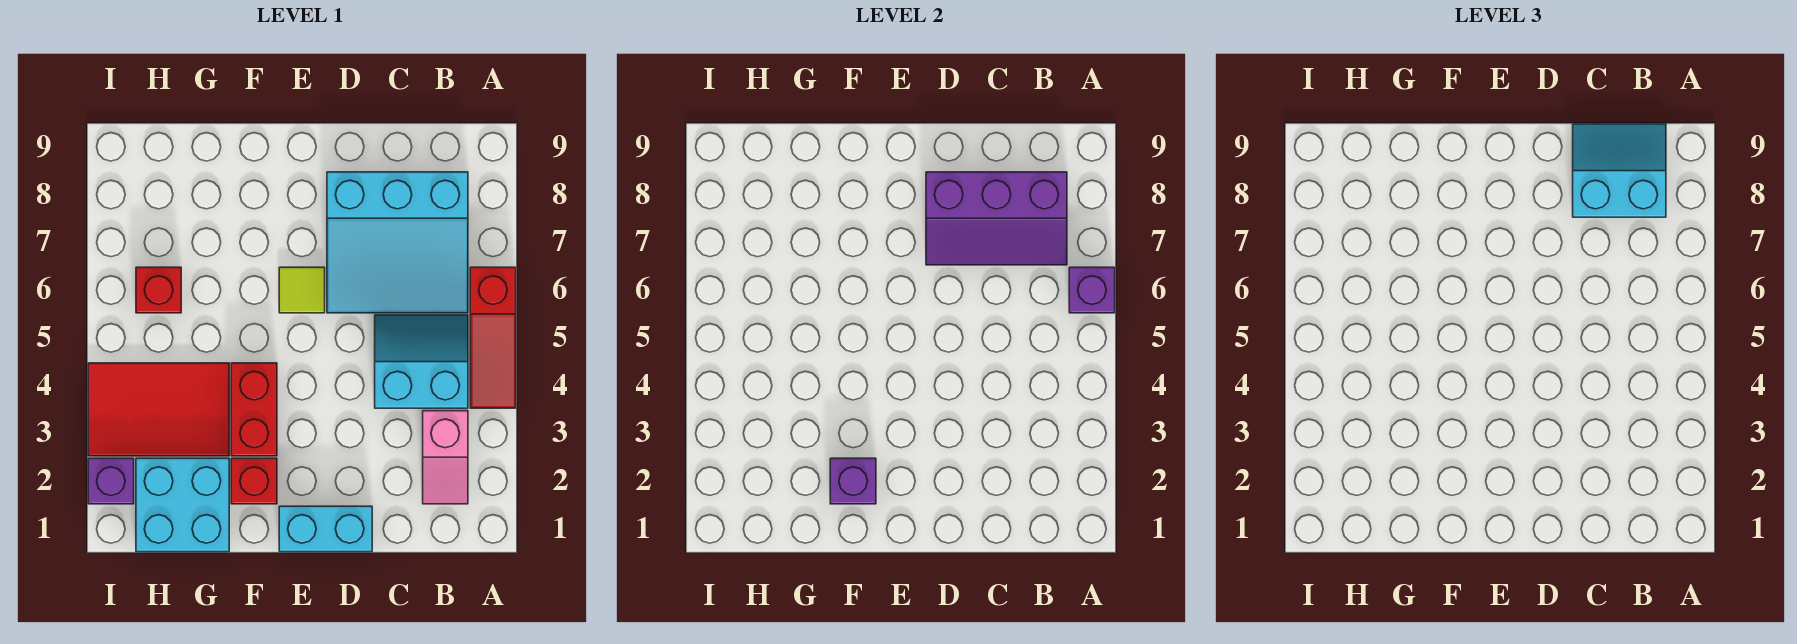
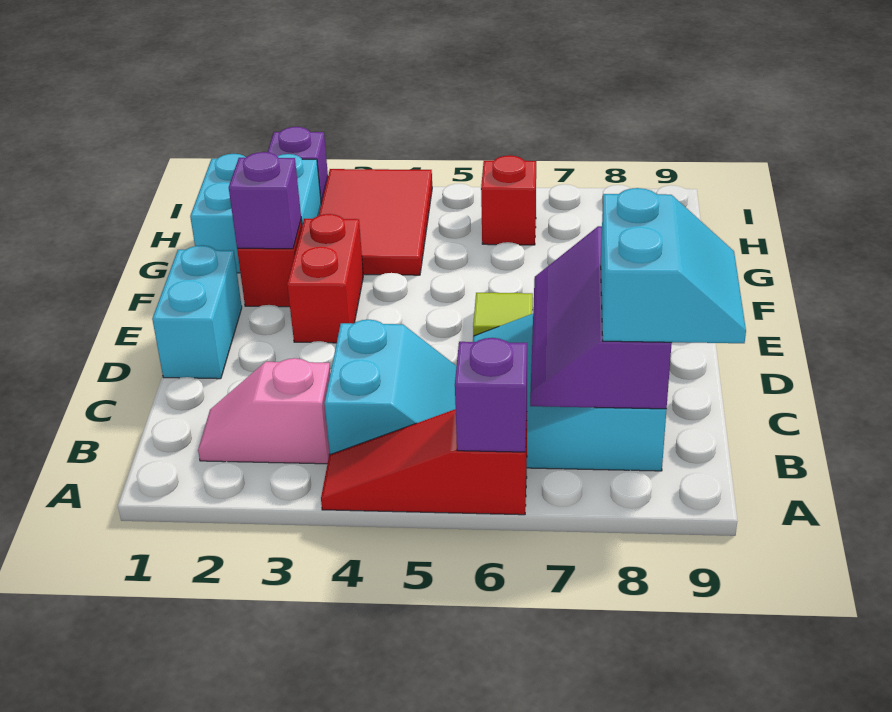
red 1x2 brick [231,363,277,456] -> red 1x2 brick turned to [287,214,363,343]

